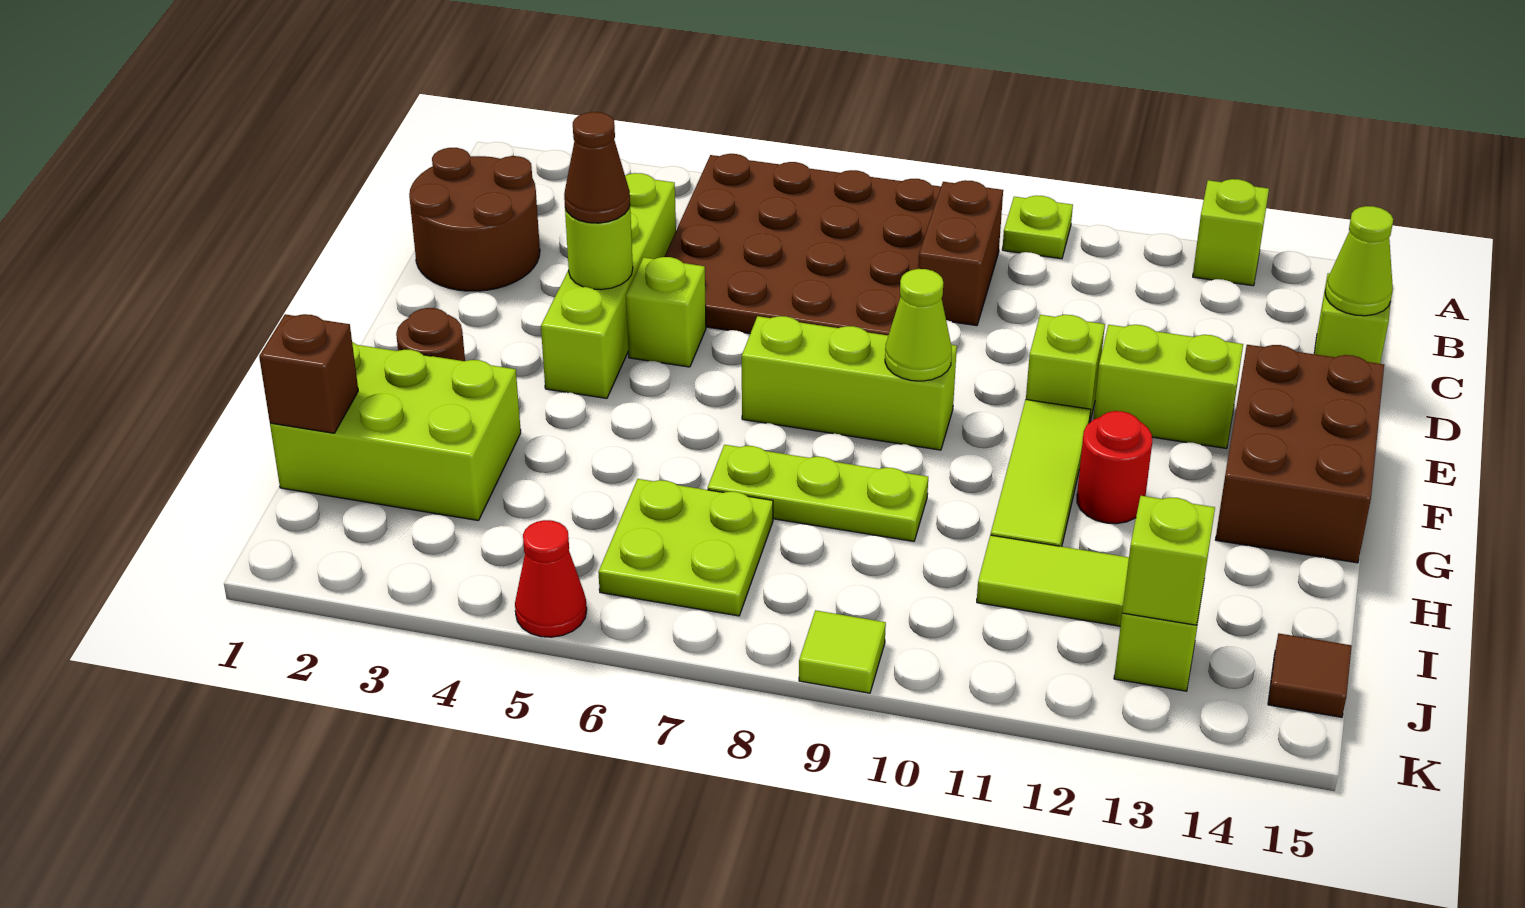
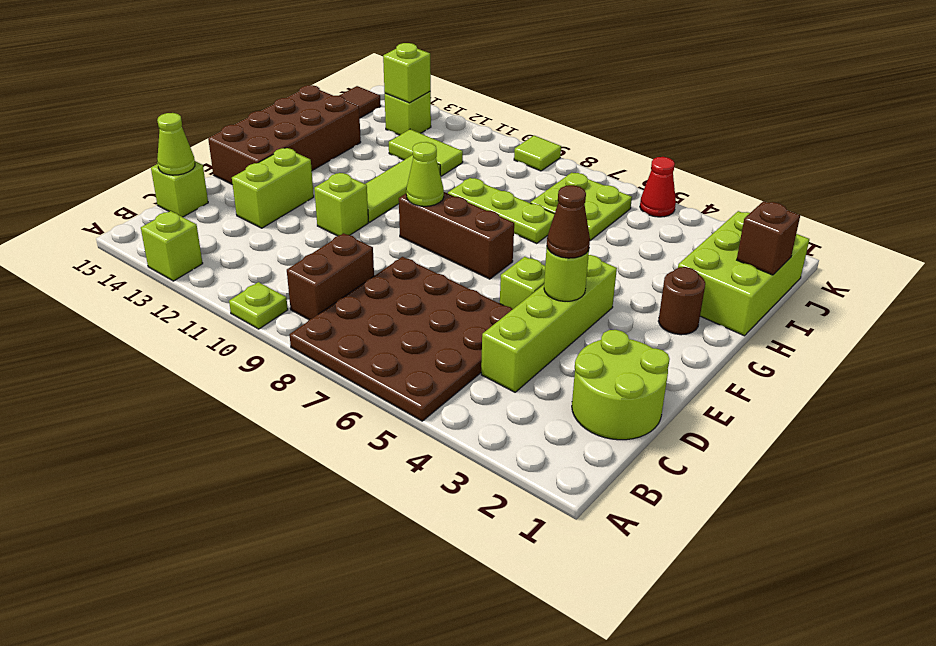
brown 2x2 round brick [409,148,540,291] -> lime 2x2 round brick [572,330,670,440]
lime 1x2 brick [1093,325,1243,449] -> lime 1x2 brick turned to [232,148,314,228]
brown 2x3 brick [1215,345,1384,563] -> brown 2x4 brick [208,85,361,185]
lime 1x3 brick [742,316,957,450] -> brown 1x3 brick [399,192,514,279]
red 1x1 round brick [1077,411,1152,524] -> none
lime 2x3 brick [270,342,521,521] -> lime 2x3 brick turned to [678,211,809,336]

